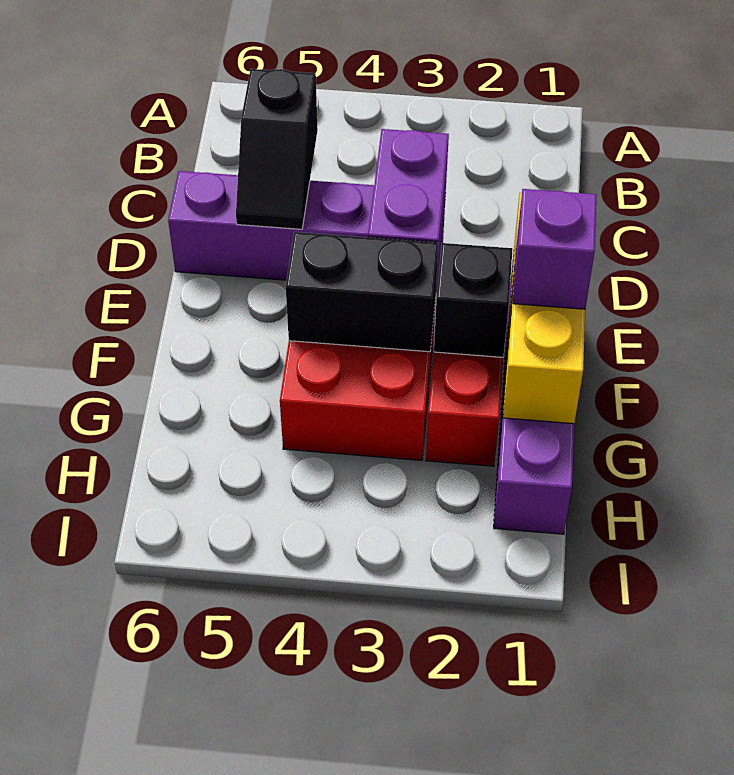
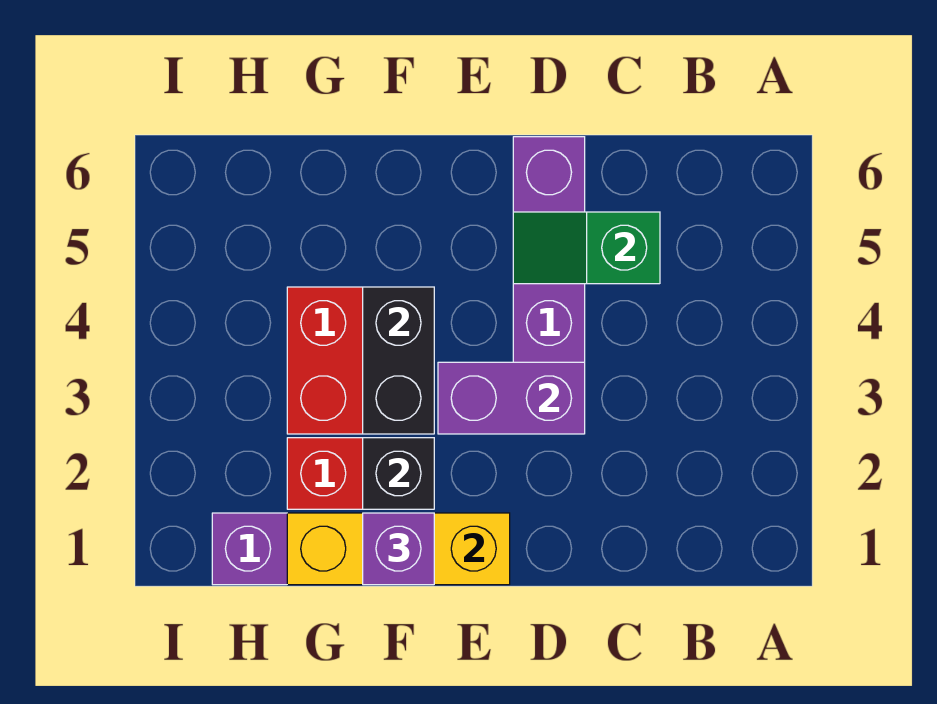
black 1x2 slope [236,69,318,229] -> green 1x2 slope [513,212,660,284]

